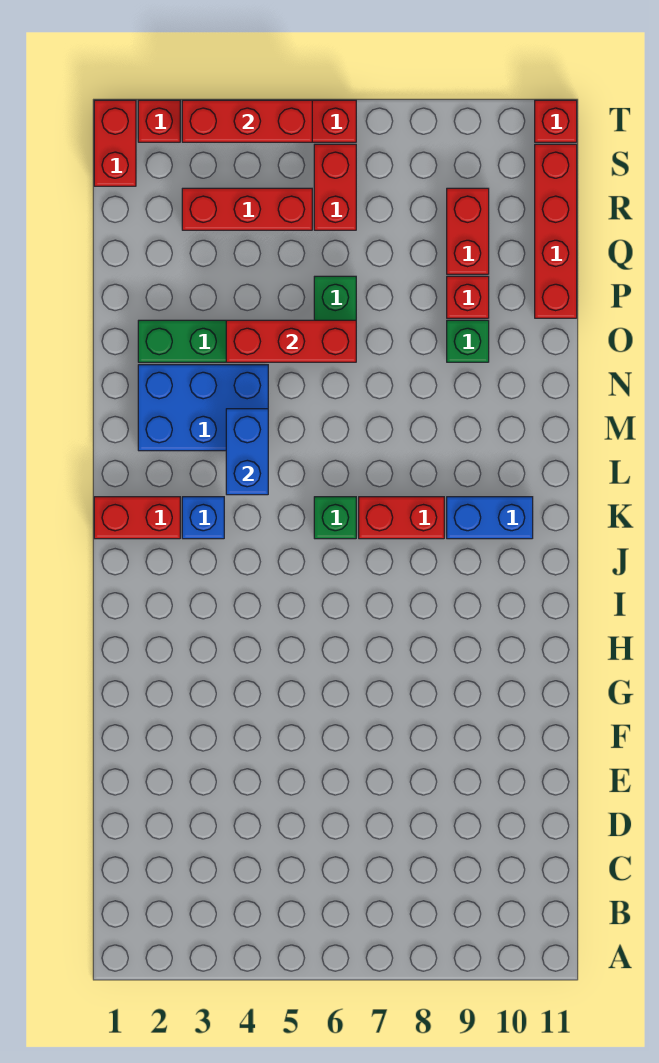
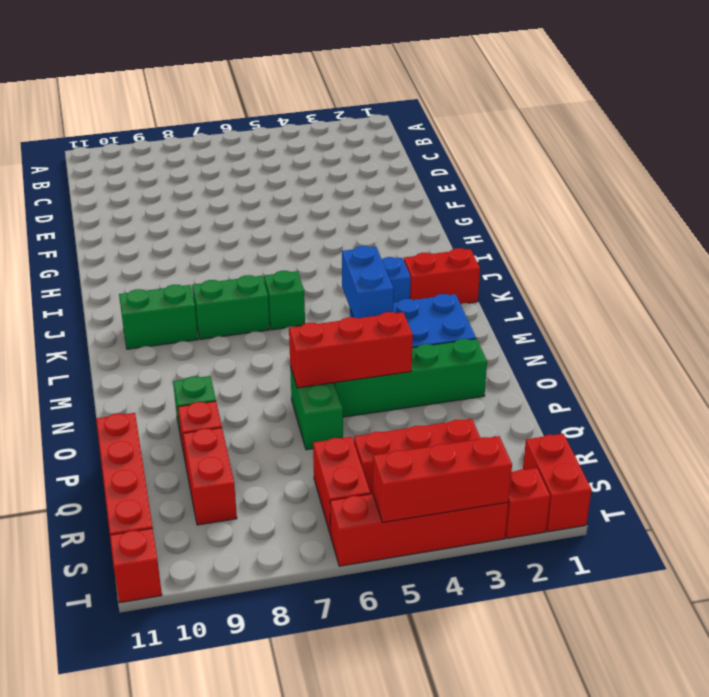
red 1x2 brick [359,497,444,539] -> green 1x2 brick [192,275,270,339]
blue 1x2 brick [447,497,533,539] -> green 1x2 brick [119,285,198,349]

